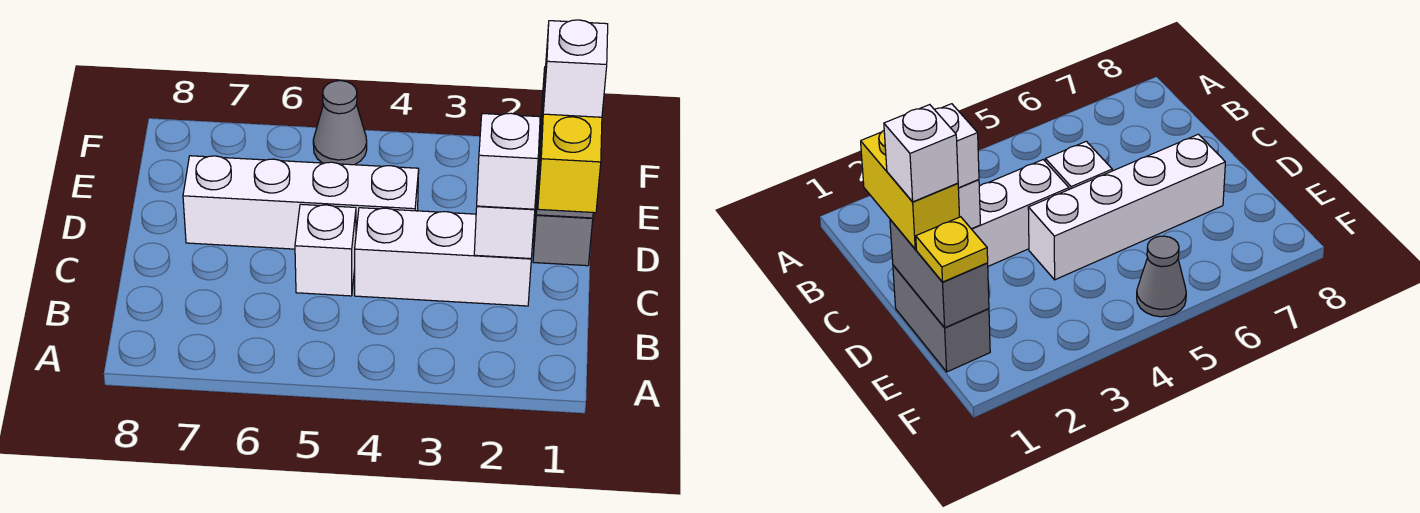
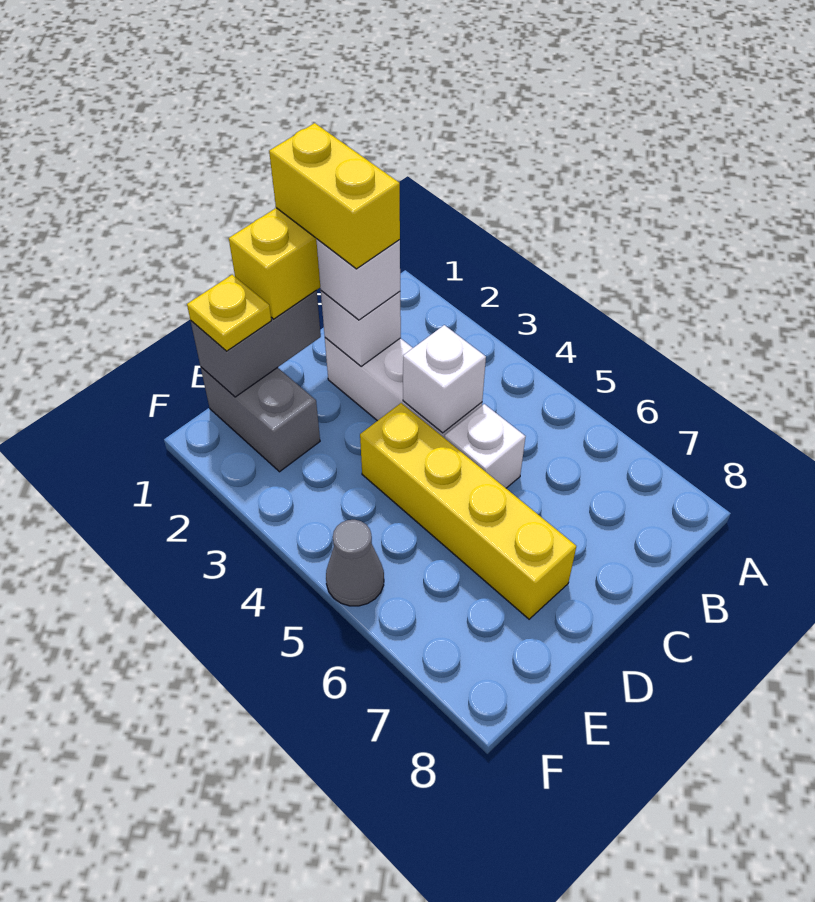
none -> yellow 1x2 brick [269,123,400,269]
grey 1x2 brick [533,142,593,266] -> grey 1x2 brick turned to [201,367,320,472]
white 1x1 brick [543,20,608,117] -> white 1x1 brick moved to [403,325,486,433]
white 1x4 brick [183,156,419,249] -> yellow 1x4 brick [360,403,576,619]

